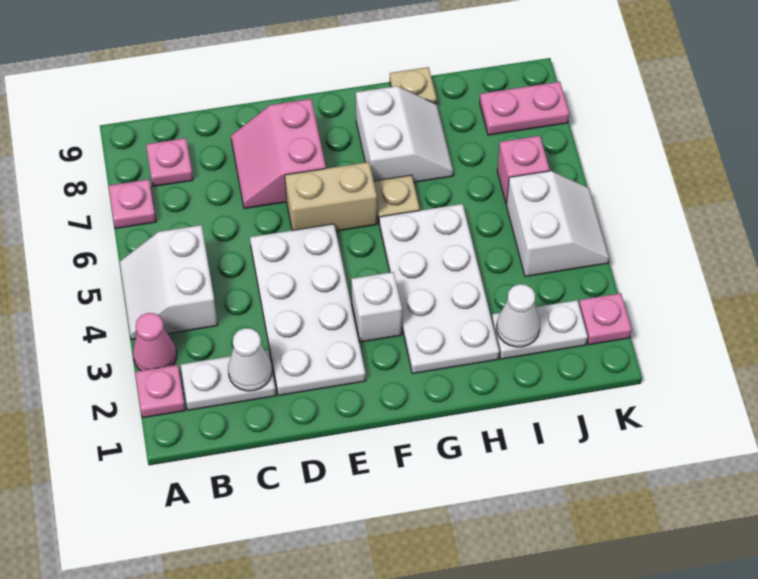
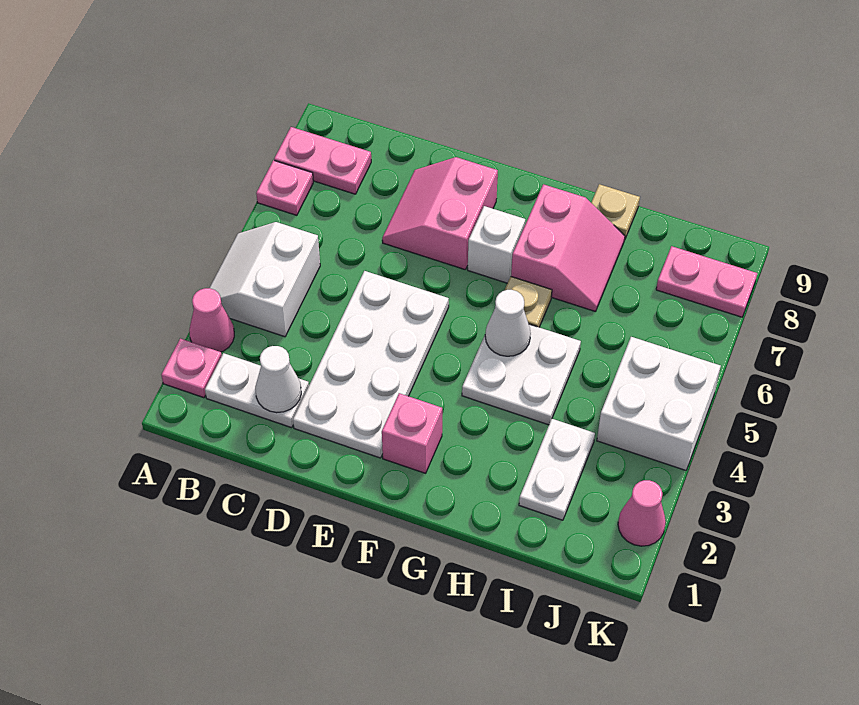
pink 1x1 plate [146,138,193,186] -> pink 1x2 plate [274,127,371,194]
tan 1x2 brick [285,162,377,231] -> none
white 1x1 brick [351,272,402,342] -> white 1x1 brick moved to [468,206,525,283]
white 2x4 plate [379,204,499,374] -> white 2x2 plate [462,324,581,425]
white 2x2 slope [356,86,453,182] -> pink 2x2 slope [511,184,625,312]
white 1x2 plate [492,300,588,359] -> white 1x2 plate turned to [519,419,595,520]
white 1x1 cone [497,284,540,347] -> white 1x1 cone moved to [485,290,531,356]
white 2x2 slope [507,171,609,277] -> white 2x2 brick [597,337,721,470]
pink 1x1 brick [497,136,550,204] -> pink 1x1 brick moved to [382,393,442,473]
pink 1x1 plate [579,293,632,345] -> pink 1x1 cone [618,480,666,546]

